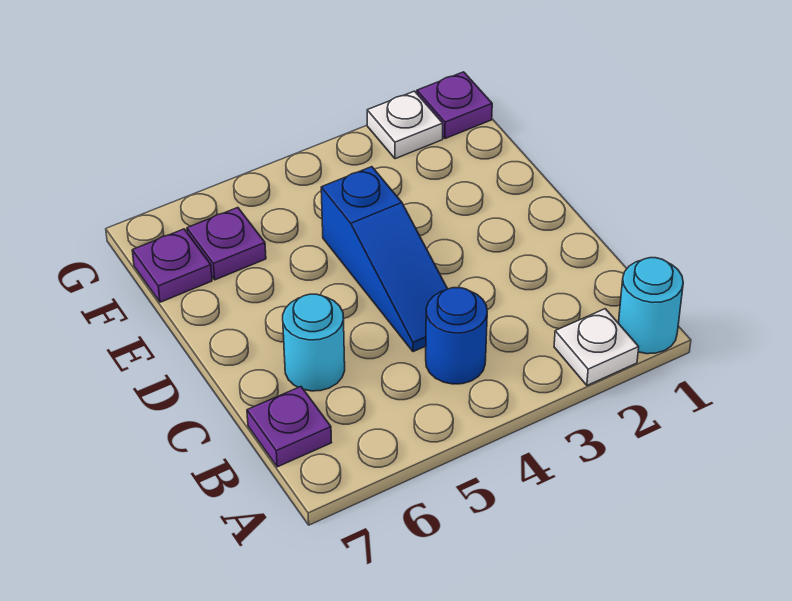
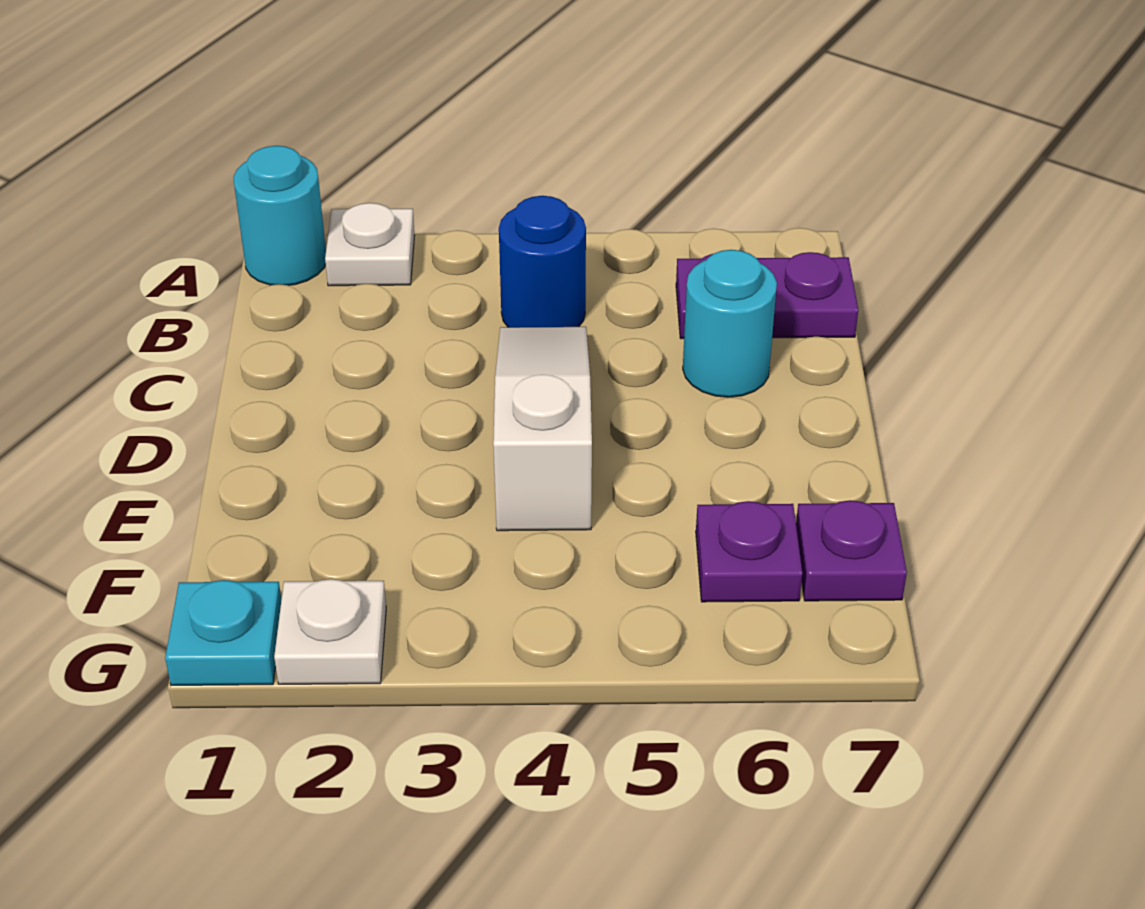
purple 1x1 plate [247,387,332,467] -> purple 1x2 plate [676,252,858,339]
blue 1x3 slope [321,167,447,352] -> white 1x3 slope [493,327,592,531]
purple 1x1 plate [417,72,492,139] -> cyan 1x1 plate [165,580,281,685]

